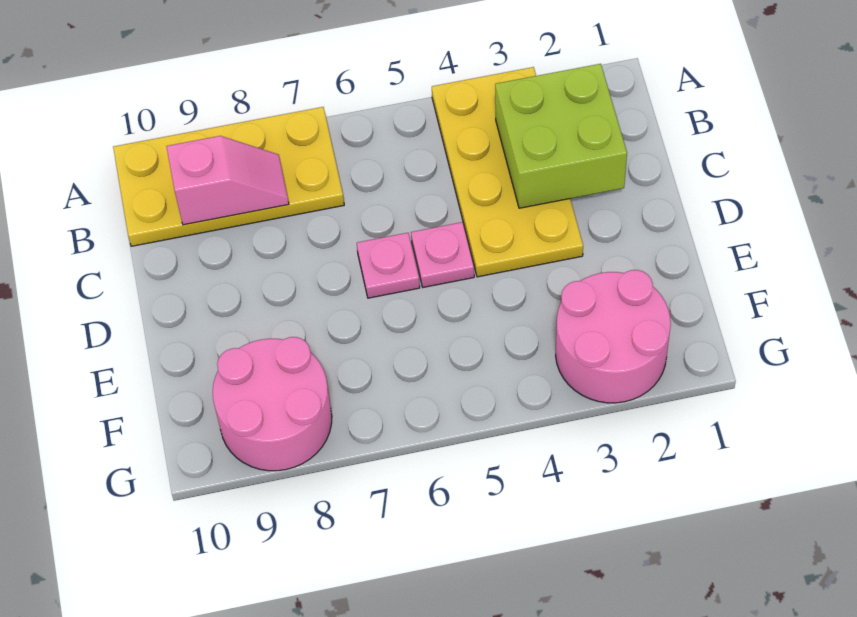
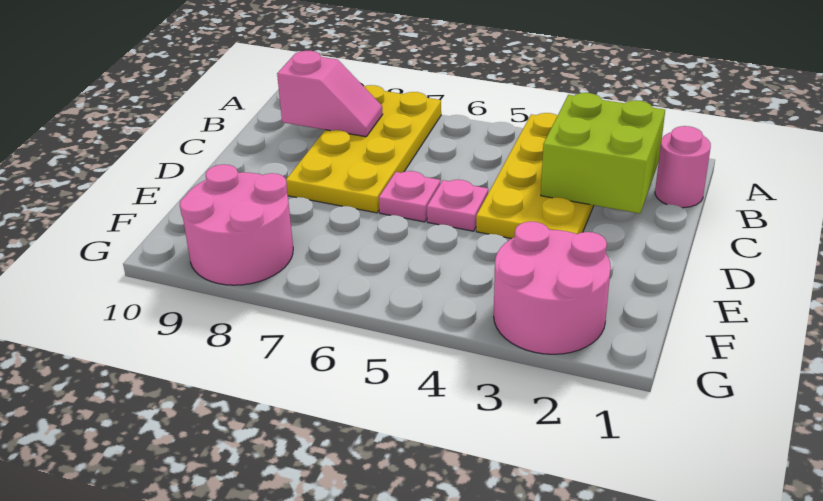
yellow 2x4 plate [113,107,344,246] -> yellow 2x4 plate turned to [286,85,441,213]
none -> pink 1x1 round brick [655,126,711,208]

